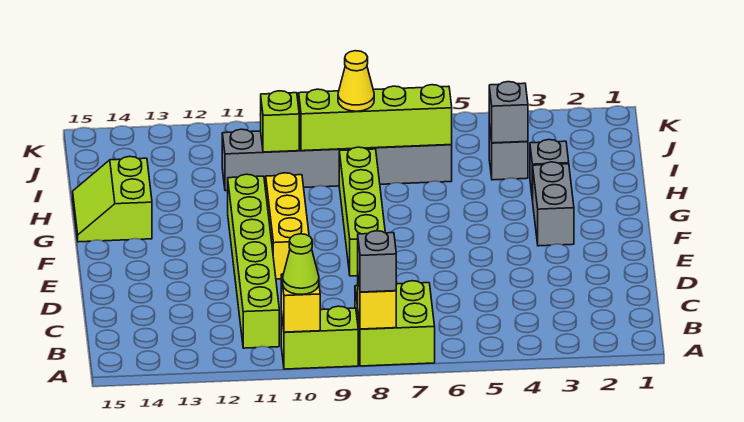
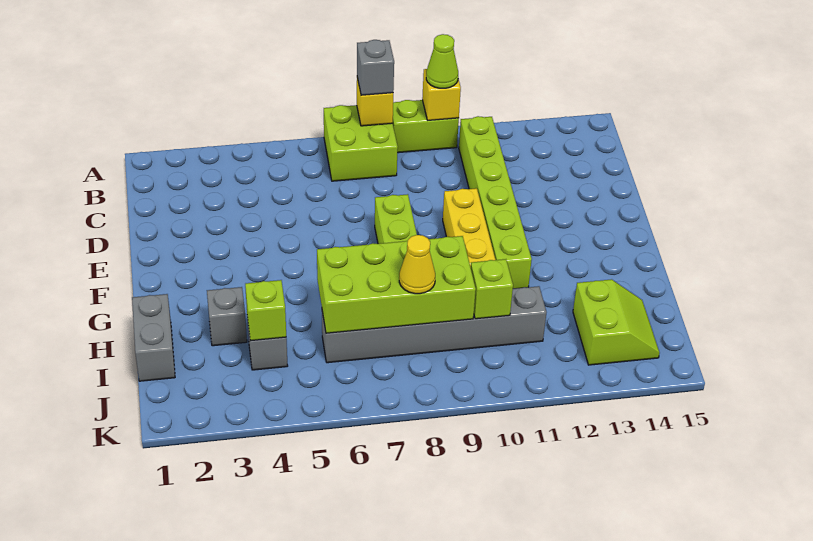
grey 1x2 brick [533,162,574,246] -> grey 1x2 brick moved to [132,294,175,381]
lime 2x2 slope [73,156,152,242] -> lime 2x2 slope moved to [573,279,660,365]
grey 1x1 brick [489,82,528,143] -> lime 1x1 brick [245,280,286,341]
lime 1x4 brick [299,85,452,151] -> lime 2x4 brick [317,236,476,333]

